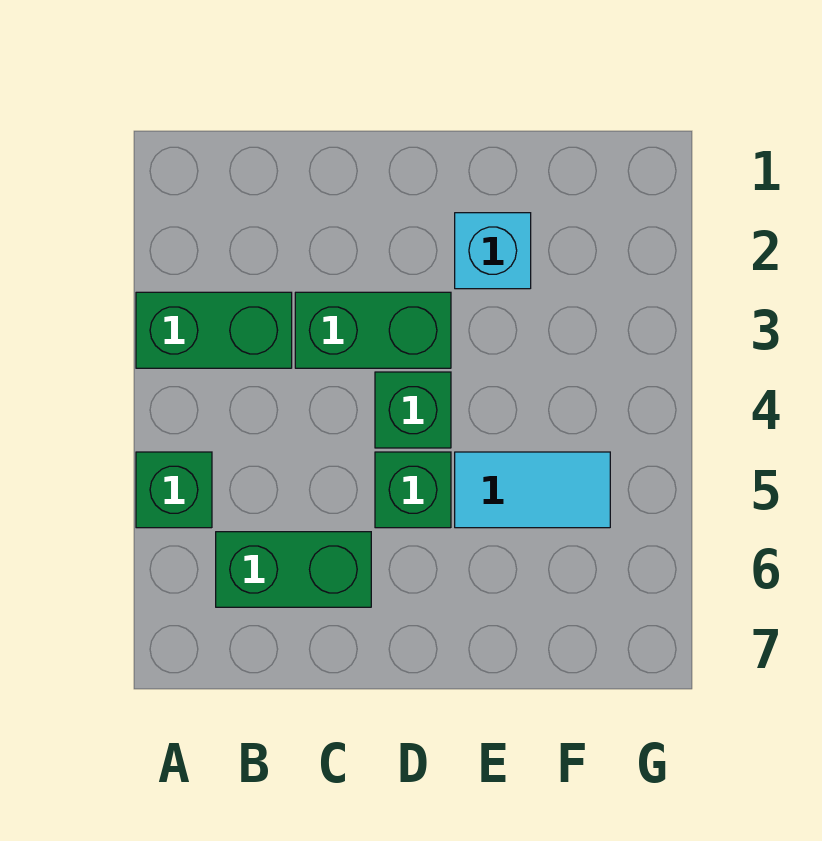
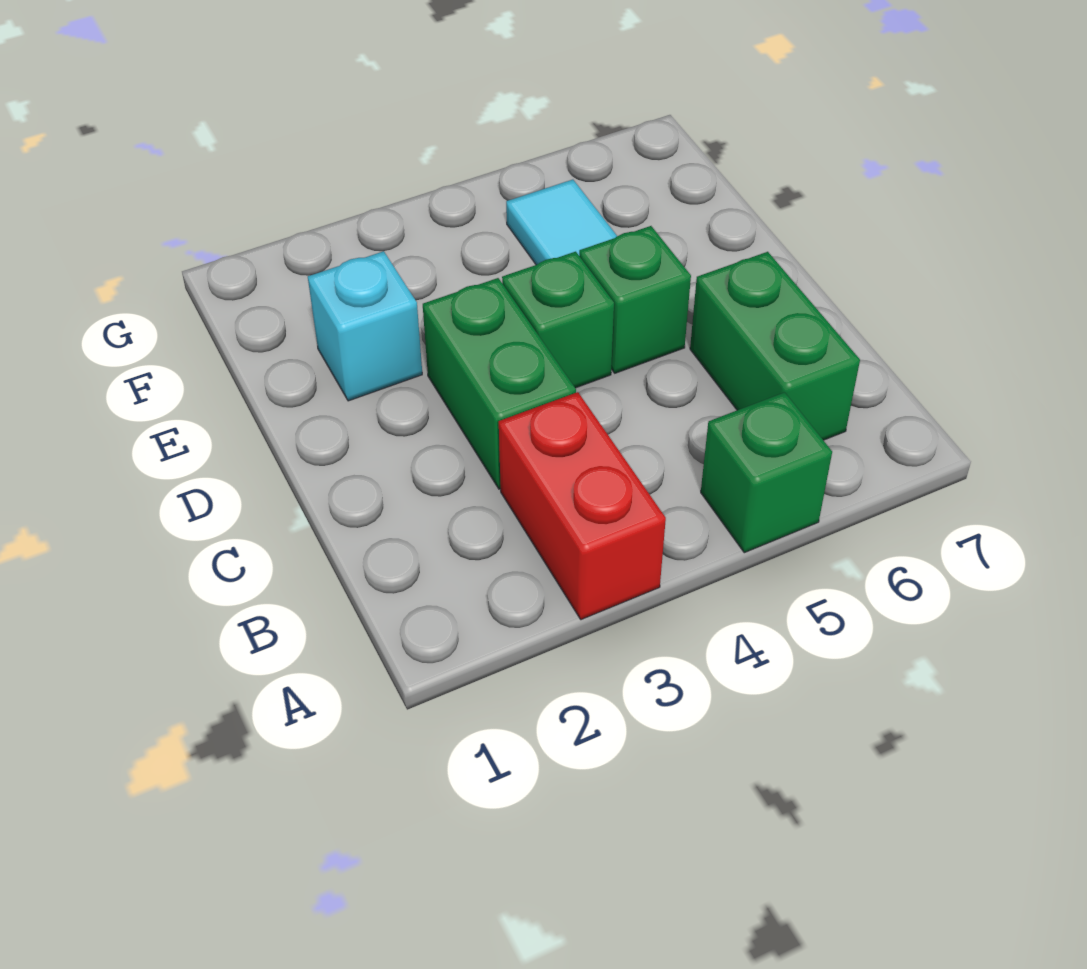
green 1x2 brick [136,292,292,368] -> red 1x2 brick [499,392,666,620]

